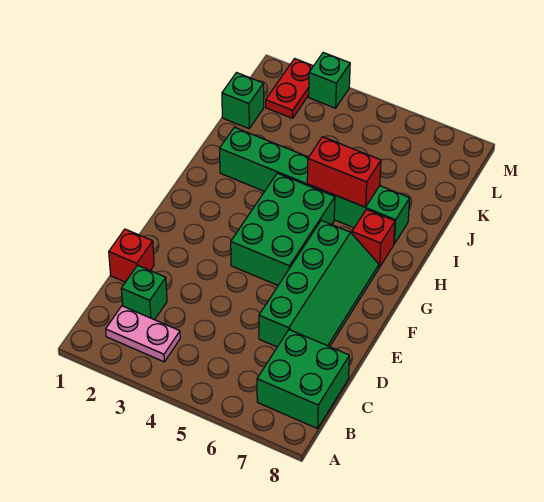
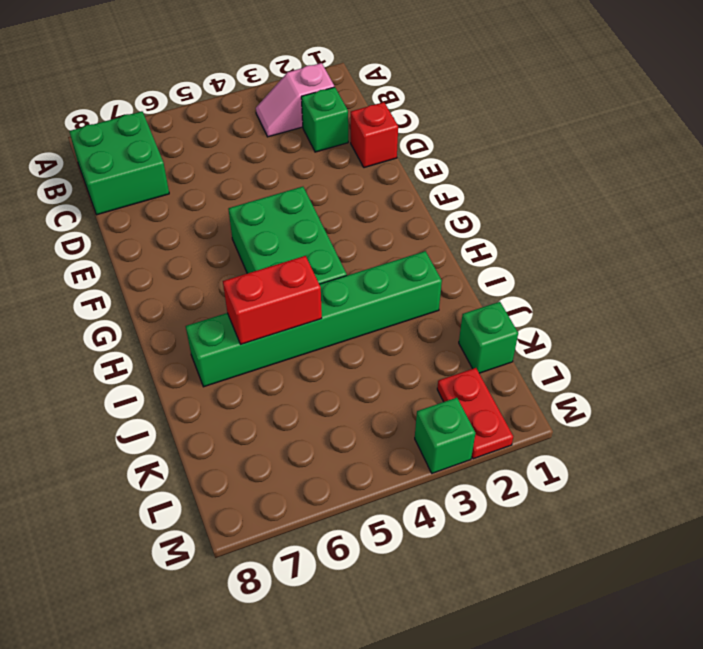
pink 1x2 plate [106,306,180,362] -> pink 1x2 slope [256,63,334,137]
green 2x4 slope [259,220,379,347] -> none
red 1x1 brick [352,209,395,268] -> none

